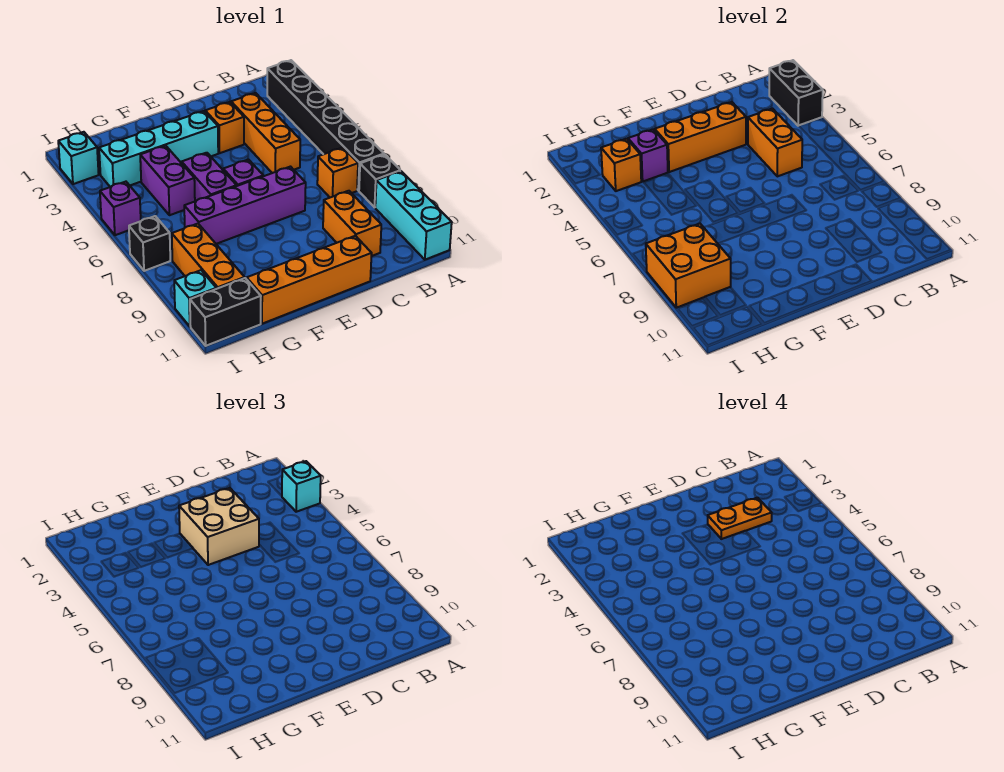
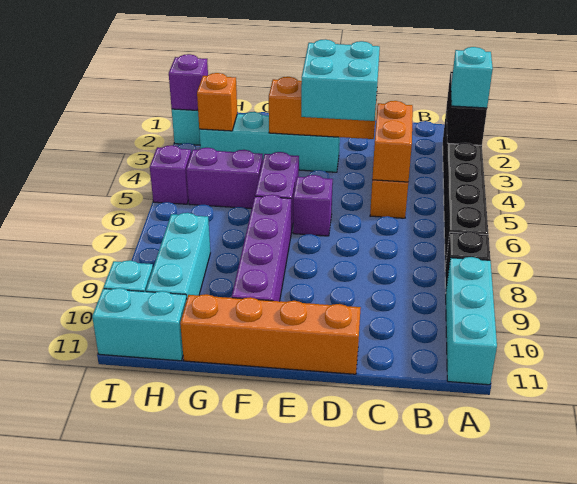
orange 1x1 brick [317,147,358,197] -> none
orange 1x2 plate [708,498,772,539] -> none
orange 1x2 brick [323,191,381,256] -> none
orange 1x1 brick [205,102,244,153] -> none
tan 2x2 brick [179,488,259,565] -> cyan 2x2 brick [301,39,380,121]
purple 1x4 brick [184,167,306,244] -> purple 1x4 brick turned to [232,195,291,301]
purple 1x1 brick [628,129,668,181] -> purple 1x1 brick moved to [169,54,208,110]
purple 1x2 brick [140,146,195,215] -> purple 1x2 brick turned to [186,148,263,209]
orange 1x3 brick [172,224,245,289] -> cyan 1x3 brick [146,213,210,299]
orange 2x2 brick [646,224,731,308] -> none
black 1x2 brick [190,278,261,346] -> cyan 1x2 brick [92,288,187,361]
black 1x1 brick [129,216,170,271] -> none

